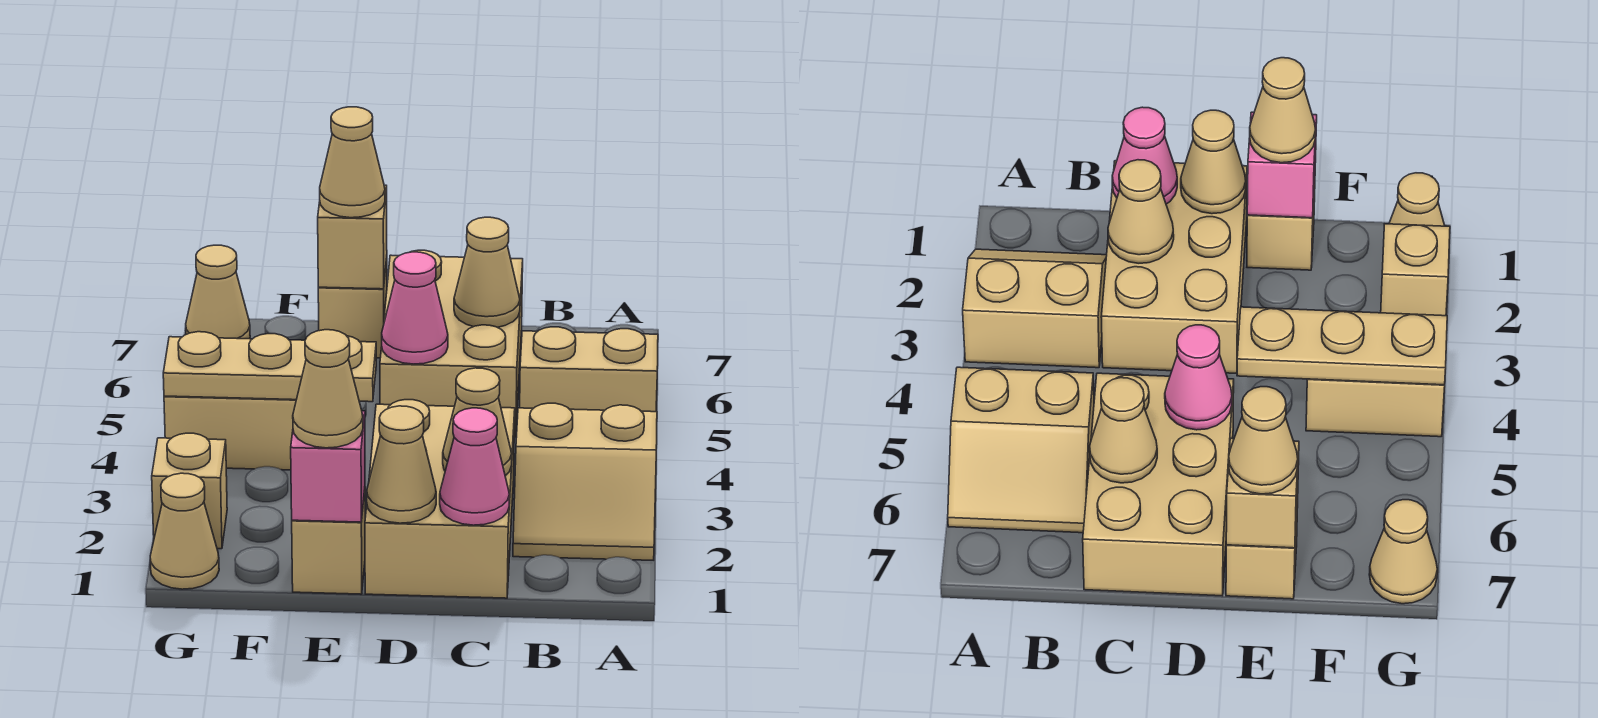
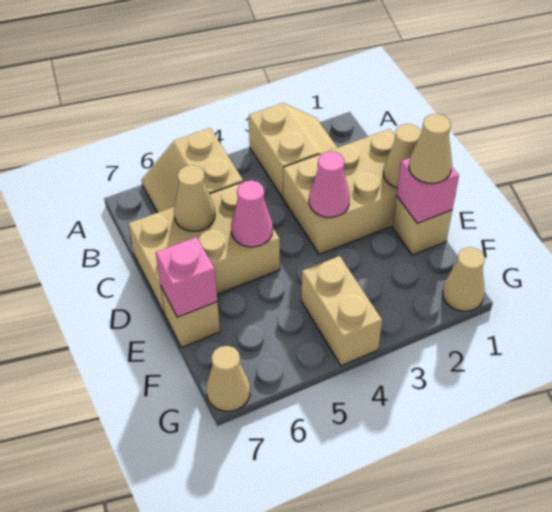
pink 1x1 cone [440,408,509,525] -> pink 1x1 cone moved to [309,151,350,217]
tan 1x1 cone [443,368,512,476] -> none
tan 1x3 plate [163,332,376,402] -> none
tan 1x1 brick [318,185,387,289] -> pink 1x1 brick [156,237,217,317]
tan 1x1 cone [320,107,385,218] -> none
tan 1x1 brick [152,433,227,549] -> none

